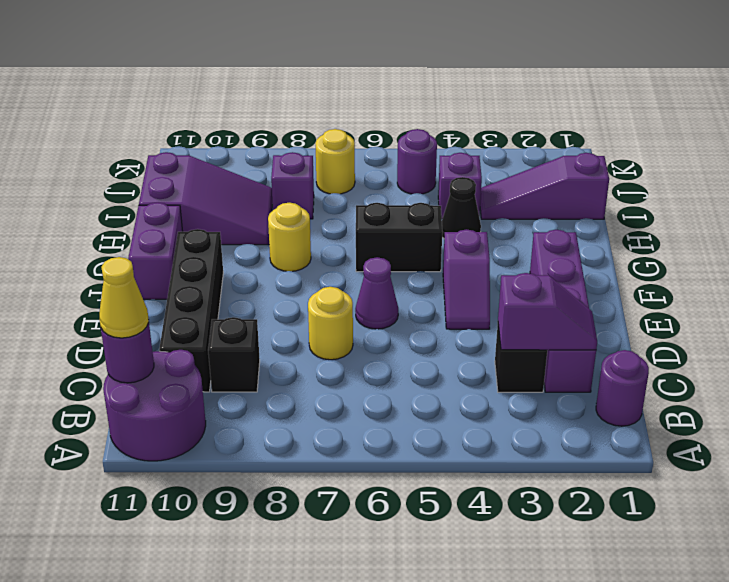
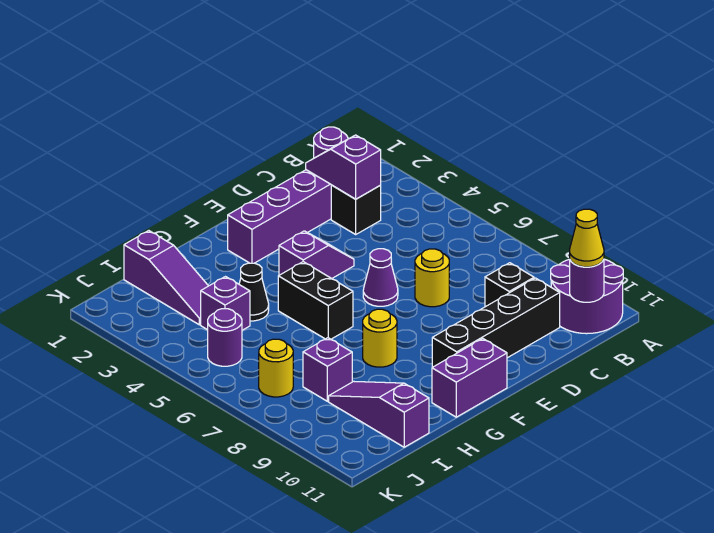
purple 2x3 slope [139,152,272,245] -> purple 1x3 slope [329,381,429,447]

